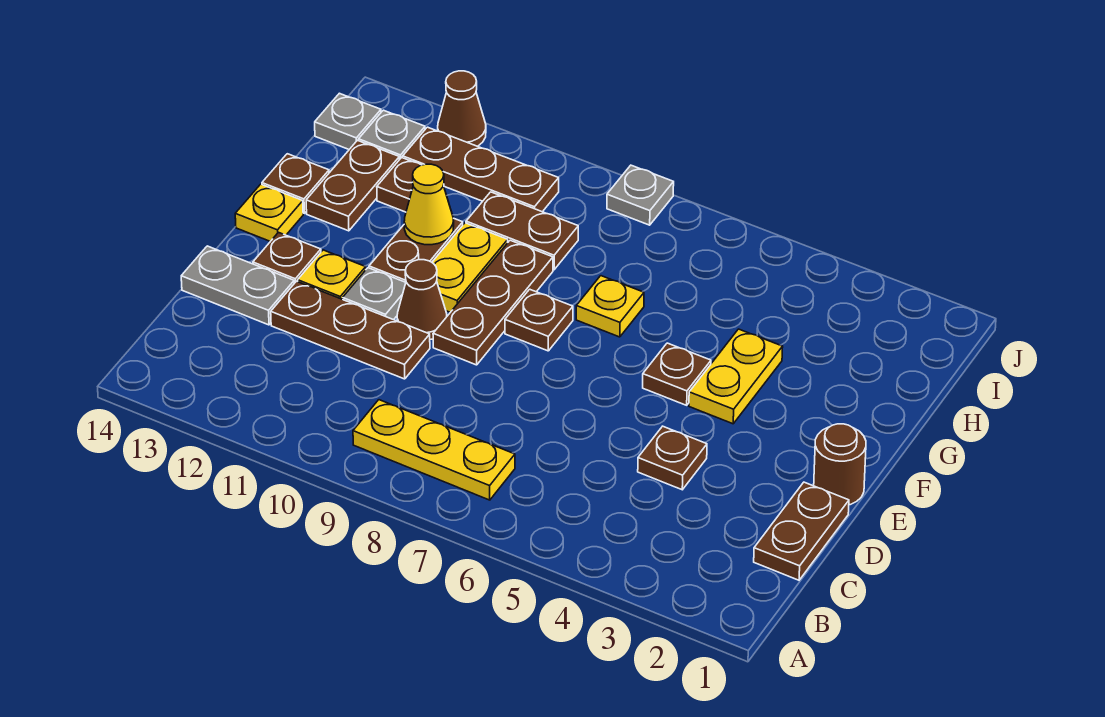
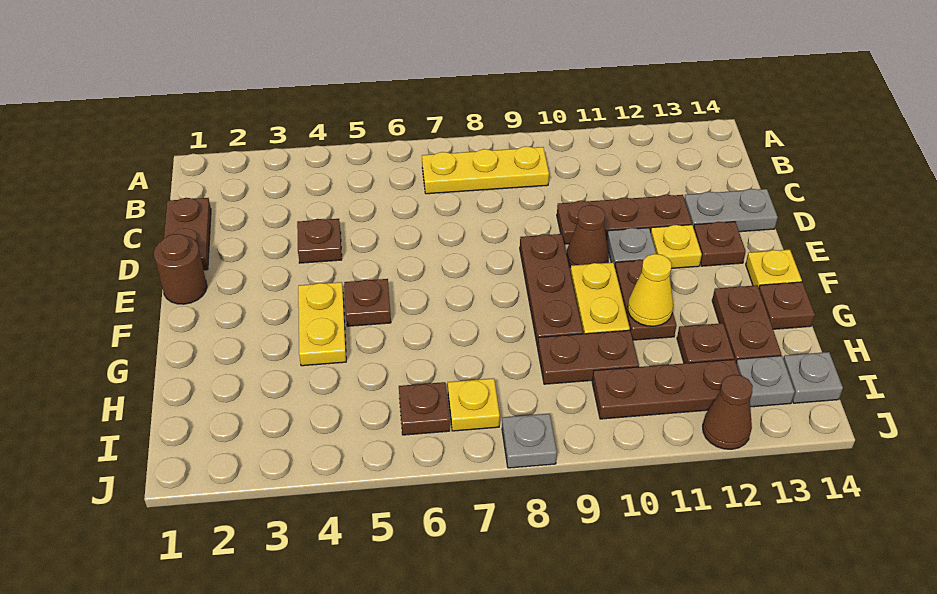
brown 1x1 plate [505,289,573,351] -> brown 1x1 plate moved to [399,382,450,435]
yellow 1x1 plate [576,276,644,337] -> yellow 1x1 plate moved to [448,378,500,431]

